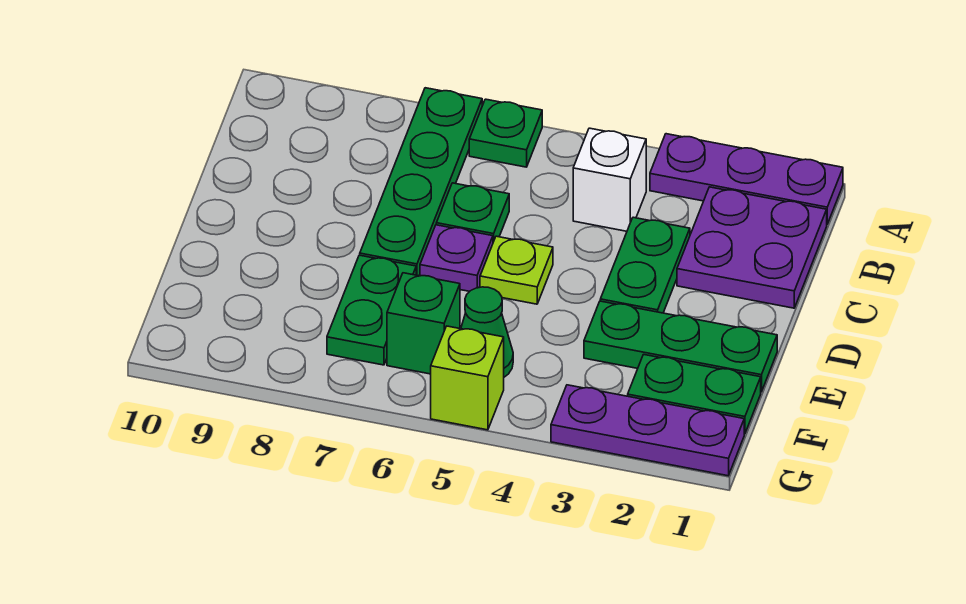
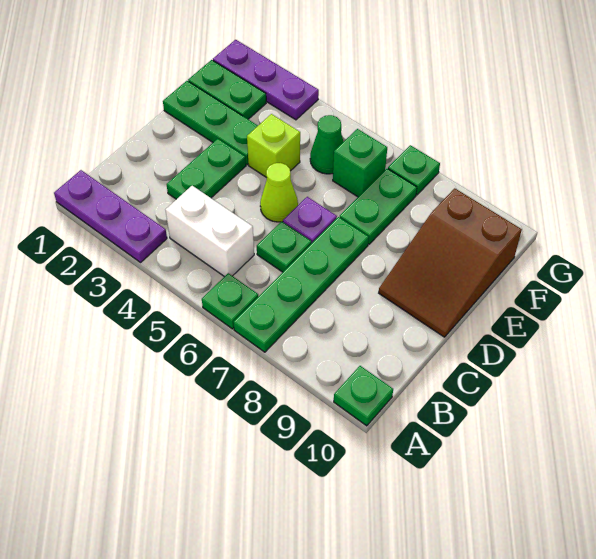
none -> green 1x1 plate [334,366,393,426]
purple 2x2 plate [677,187,827,308] -> none
white 1x1 brick [573,128,646,231] -> white 1x2 brick [166,186,254,277]
lime 1x1 plate [480,236,553,304] -> lime 1x1 cone [260,163,298,222]
none -> brown 2x3 slope [379,188,522,337]
lime 1x1 brick [431,326,504,430] -> lime 1x1 brick moved to [247,114,300,178]
none -> green 1x1 plate [388,145,440,195]

